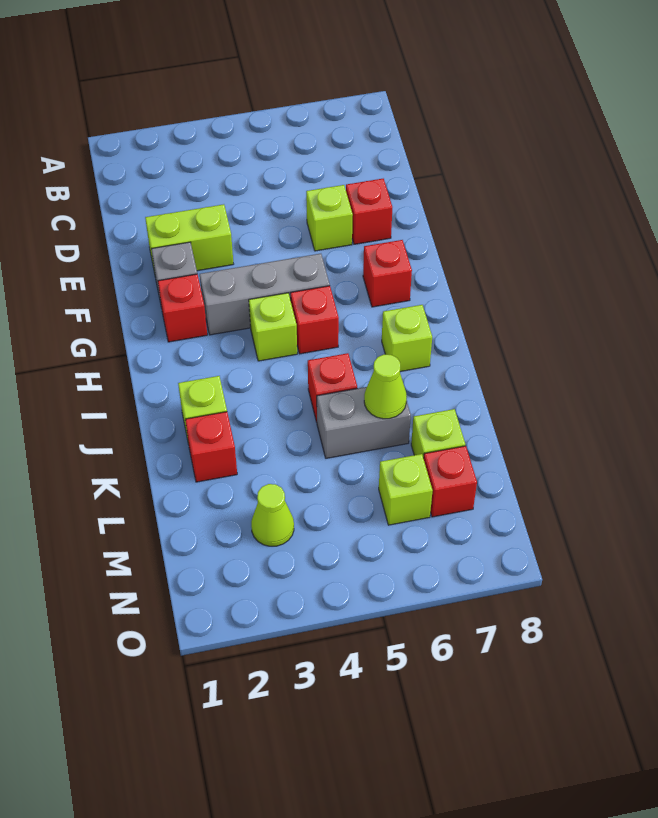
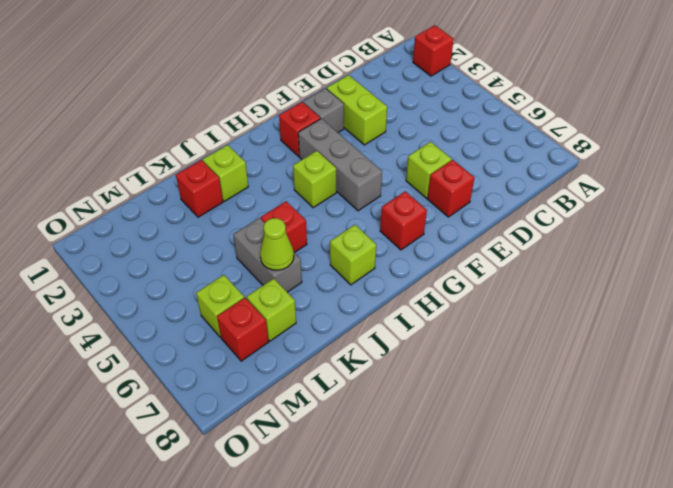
red 1x1 brick [291,286,339,354] -> red 1x1 brick moved to [413,25,454,76]
lime 1x1 cone [251,484,294,546] -> none

